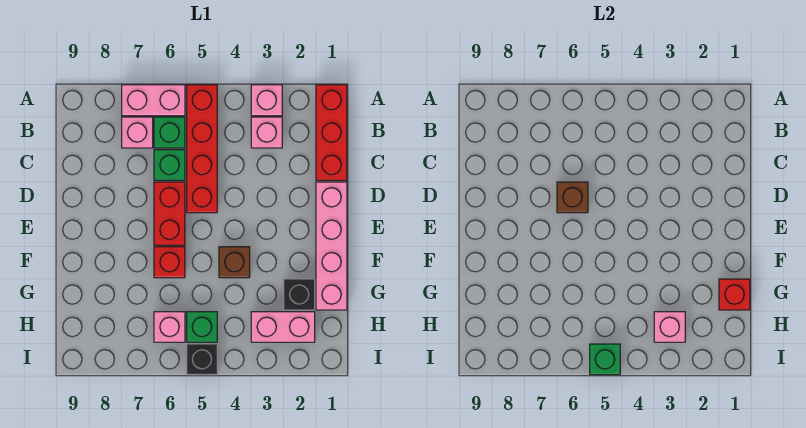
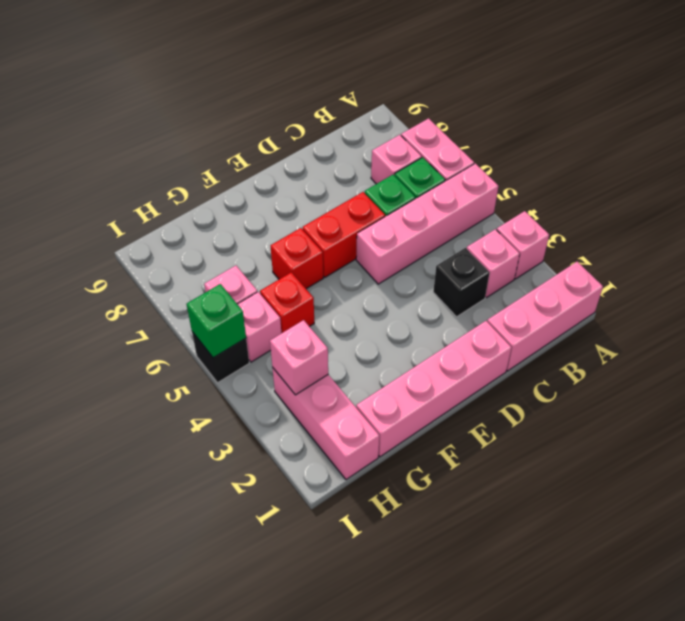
red 1x3 brick [316,85,347,180] -> pink 1x3 brick [487,262,603,371]
red 1x4 brick [187,85,217,213] -> pink 1x4 brick [356,163,498,284]
brown 1x1 brick [557,182,588,213] -> none
brown 1x1 brick [219,247,250,278] -> none
red 1x1 brick [719,279,750,310] -> red 1x1 brick moved to [260,272,314,333]
black 1x1 brick [284,279,315,310] -> black 1x1 brick moved to [433,248,489,317]
pink 1x2 brick [251,312,315,342] -> pink 1x3 brick [273,368,379,480]
green 1x1 brick [187,312,217,342] -> pink 1x1 brick [238,292,281,362]

